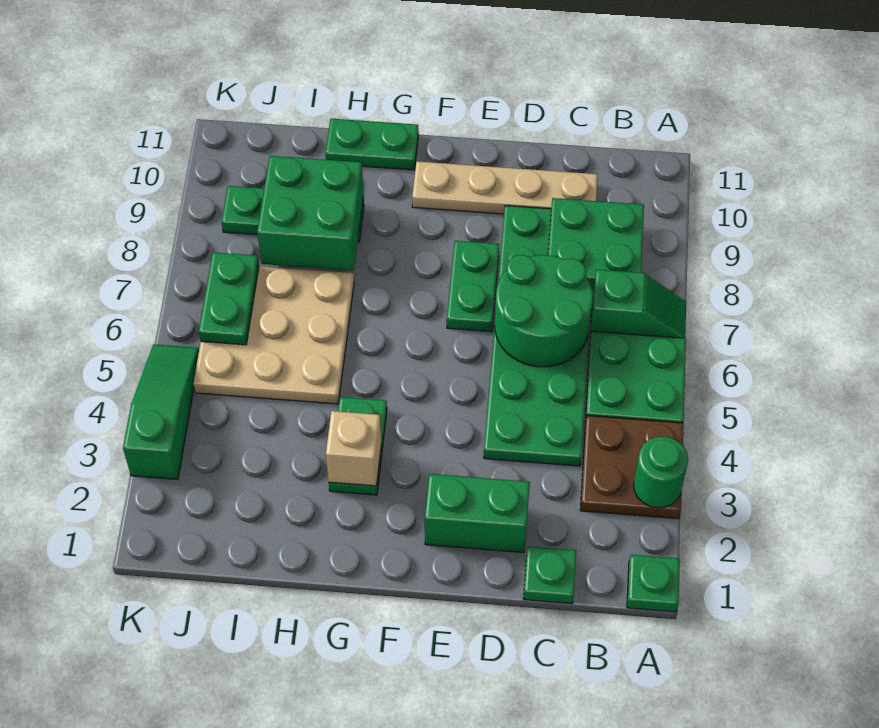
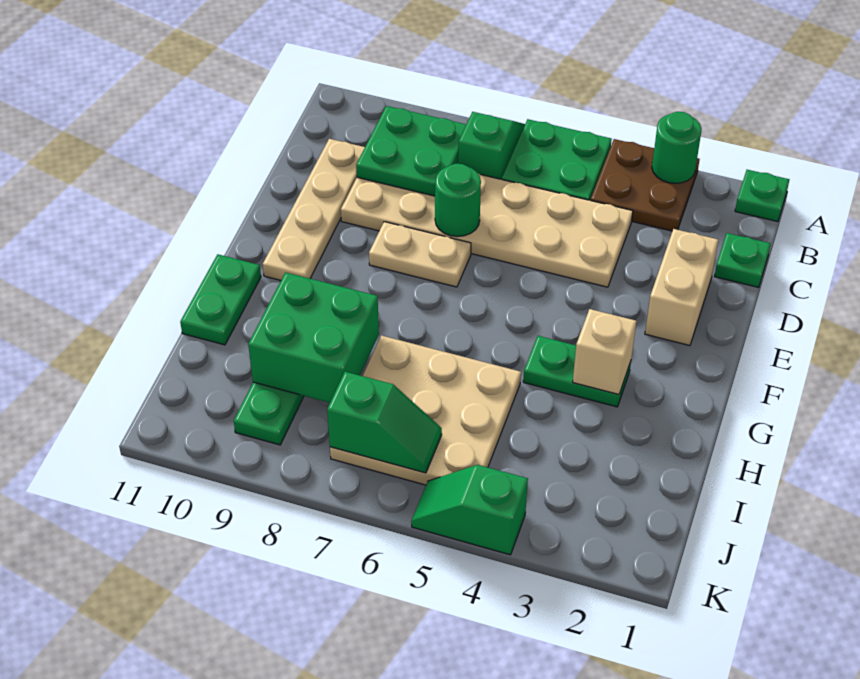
green 2x6 plate [484,206,589,466] -> tan 2x6 plate [341,174,633,287]
green 2x2 round brick [495,255,593,367] -> green 1x1 round brick [435,164,481,237]
green 1x2 brick [425,474,530,552] -> tan 1x2 brick [645,229,718,346]
green 1x2 plate [447,241,499,332] -> tan 1x2 plate [369,222,471,287]
green 1x2 plate [199,252,259,345] -> green 1x2 slope [327,372,442,473]
green 1x3 slope [123,344,199,479] -> green 1x2 slope [411,465,528,555]

